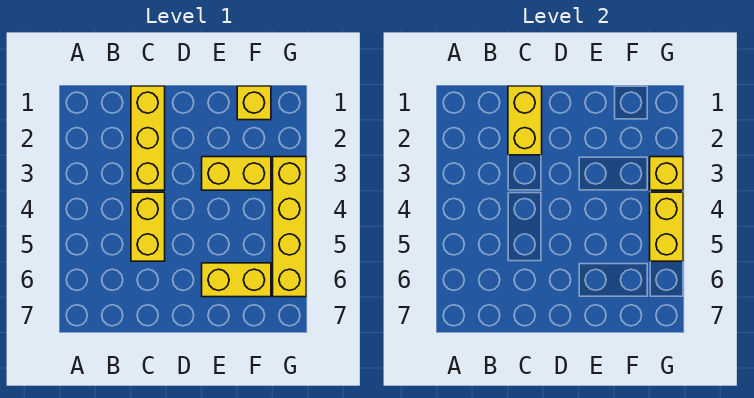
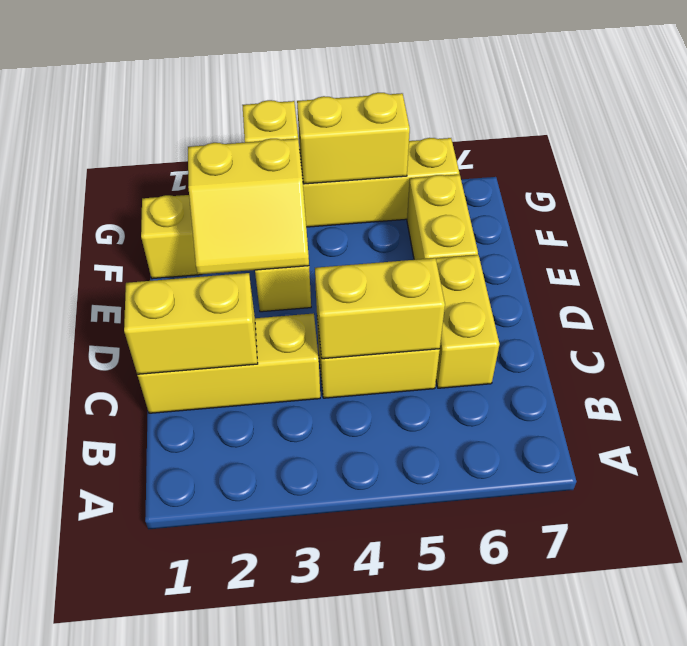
none -> yellow 1x2 brick [315,258,445,359]
none -> yellow 1x2 brick [436,255,499,388]
none -> yellow 2x2 slope [188,139,309,275]

